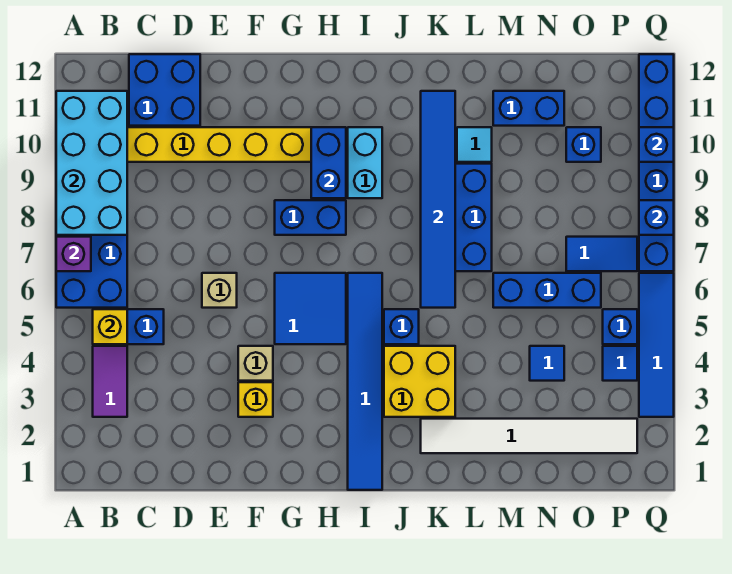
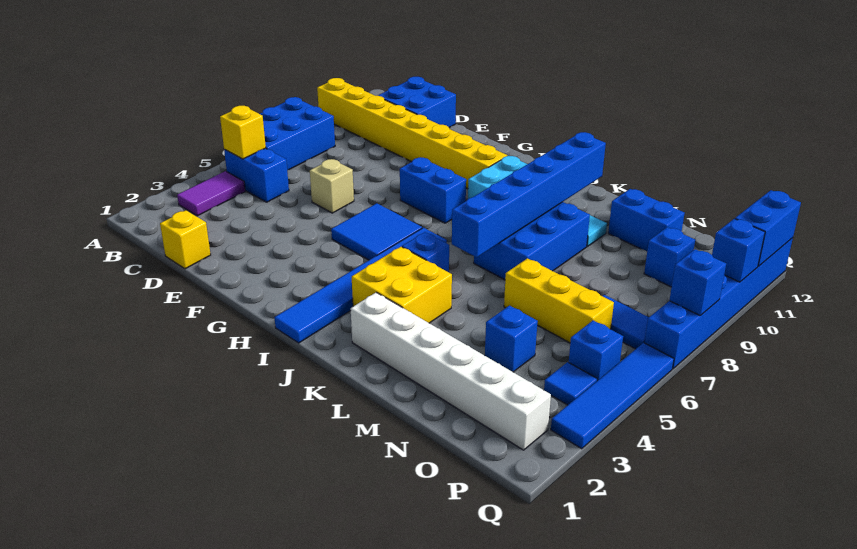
purple 1x1 brick [56,237,91,271] -> none
cyan 2x4 brick [56,91,127,235] -> none
yellow 1x1 brick [238,382,273,417] -> yellow 1x1 brick moved to [160,210,211,269]
tan 1x1 brick [238,346,273,381] -> none
blue 1x2 brick [311,127,346,198] -> blue 1x2 brick moved to [735,190,801,266]
white 1x6 tile [421,419,637,453] -> white 1x6 brick [351,293,551,450]
blue 1x6 tile [421,91,455,308] -> blue 1x6 brick [452,132,606,257]
blue 1x3 brick [493,273,601,308] -> yellow 1x3 brick [504,258,614,343]
blue 1x1 tile [530,346,564,381] -> blue 1x1 brick [485,306,538,372]

